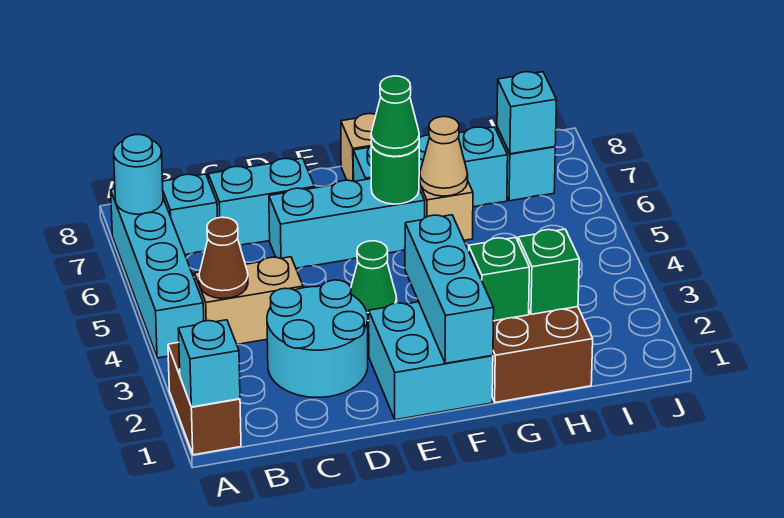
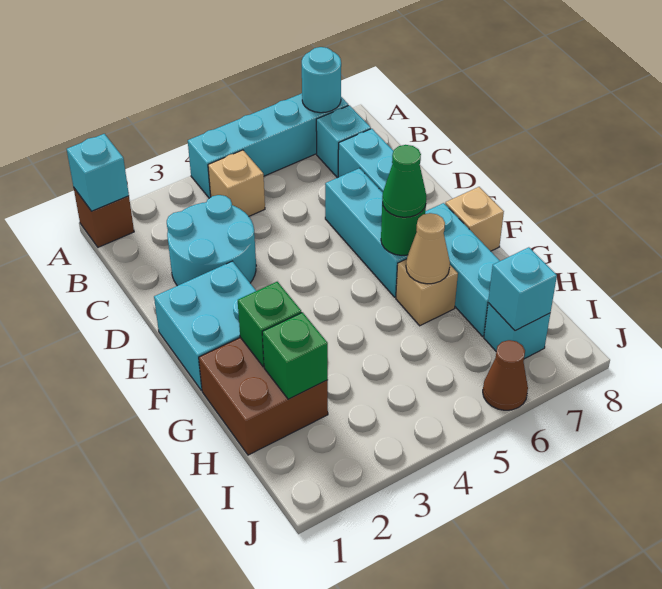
brown 1x2 brick [168,342,241,455] -> brown 1x1 brick [74,188,134,247]
tan 1x2 brick [194,257,303,344] -> tan 1x1 brick [208,150,265,216]
brown 1x1 cone [199,217,248,299] -> brown 1x1 cone moved to [483,340,528,410]
green 1x1 cone [351,241,397,321] -> none
cyan 1x3 brick [405,215,494,363] -> none

